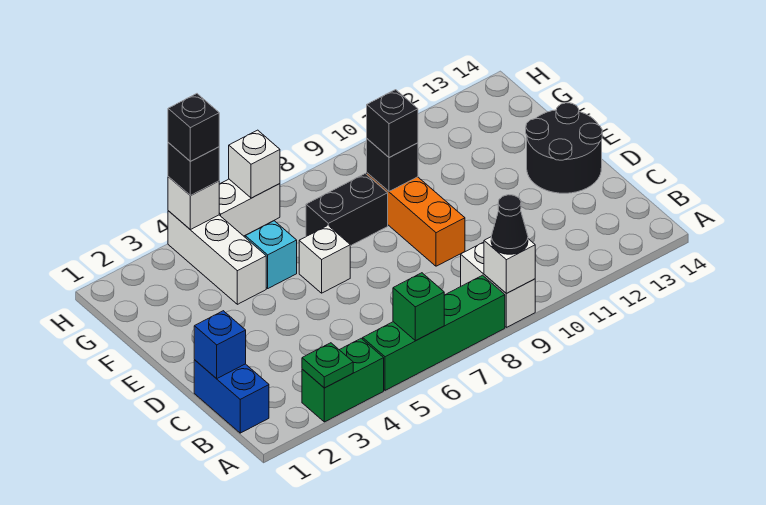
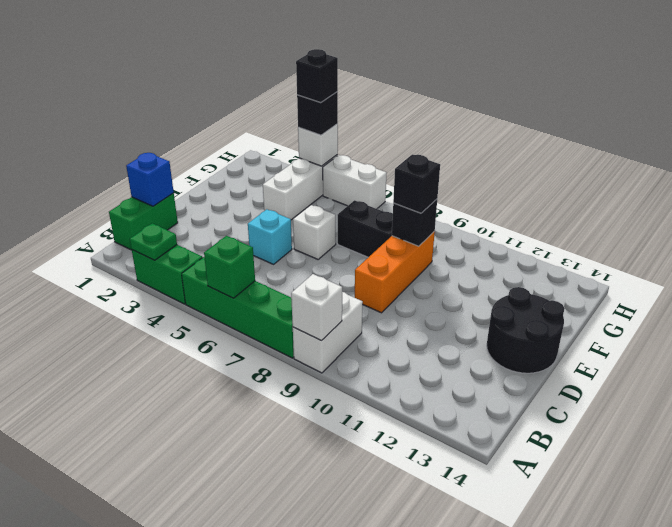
black 1x1 cone [491,195,528,254] -> none
blue 1x2 brick [194,360,269,433] -> green 1x2 brick [109,193,178,250]
cyan 1x1 brick [245,221,297,288] -> cyan 1x1 brick moved to [248,209,292,264]
white 1x1 brick [229,130,280,198] -> none

